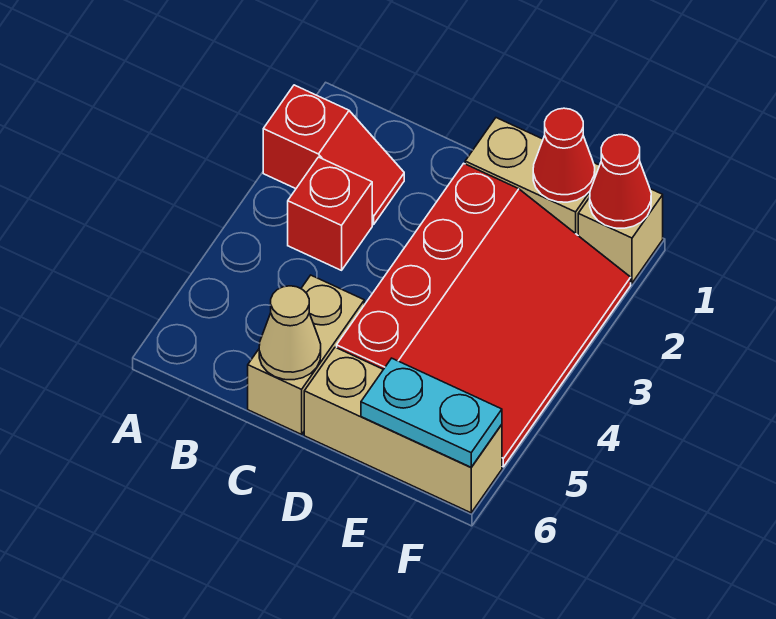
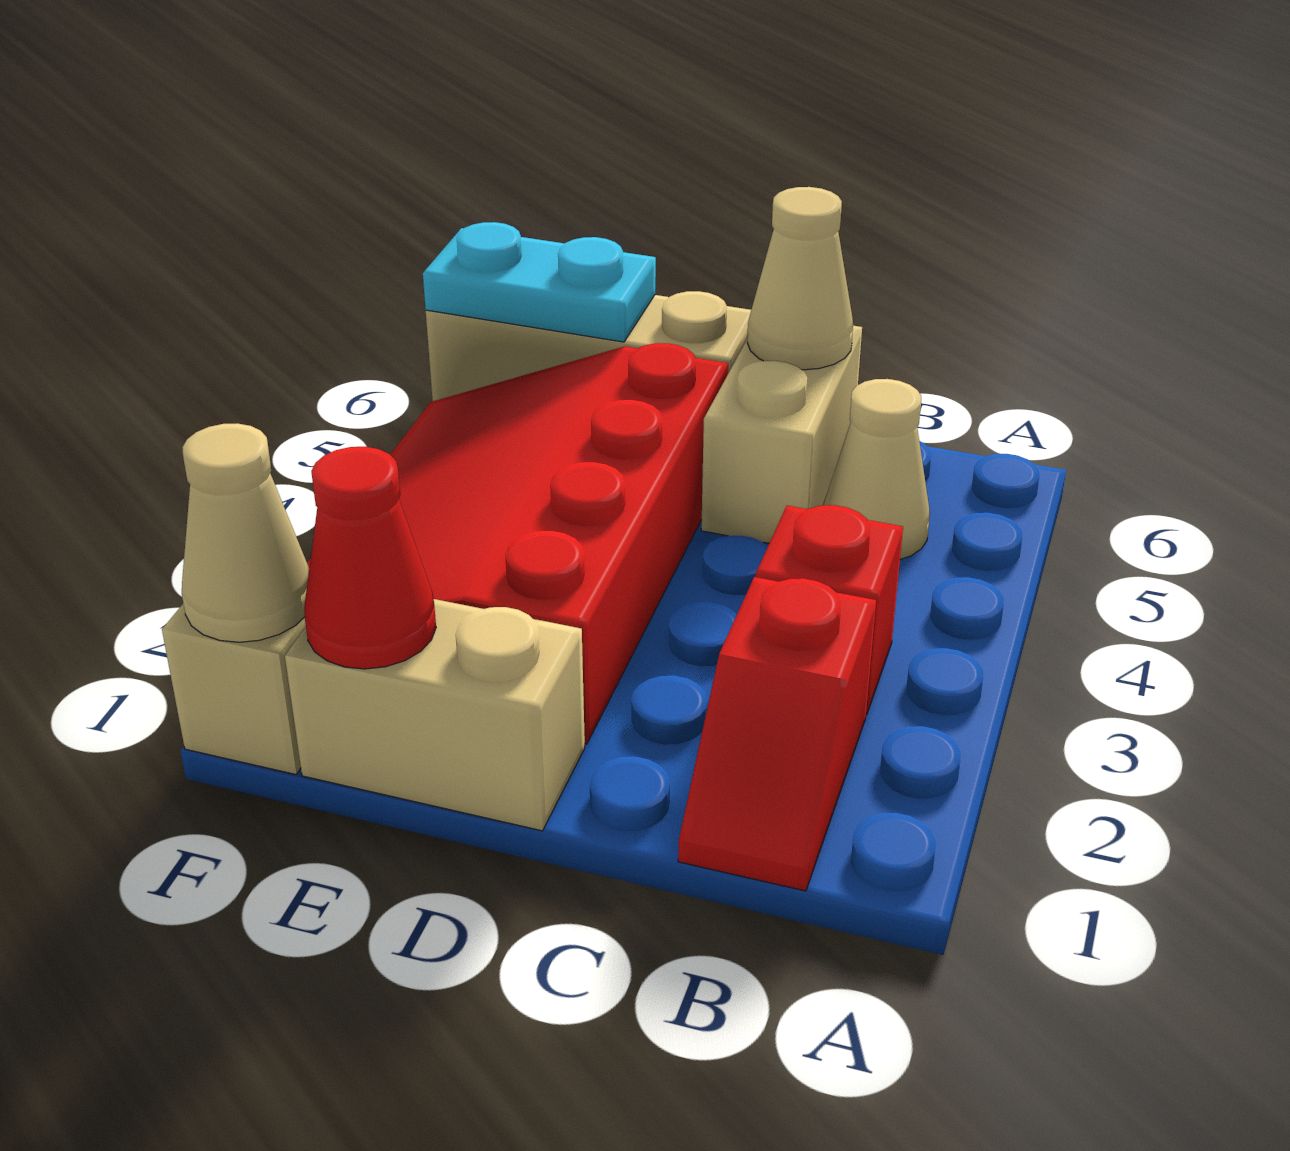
red 1x2 slope [263,85,404,224] -> red 1x2 slope turned to [678,577,876,891]
none -> tan 1x1 cone [824,379,930,559]
red 1x1 cone [590,135,651,228] -> tan 1x1 cone [182,423,309,642]

